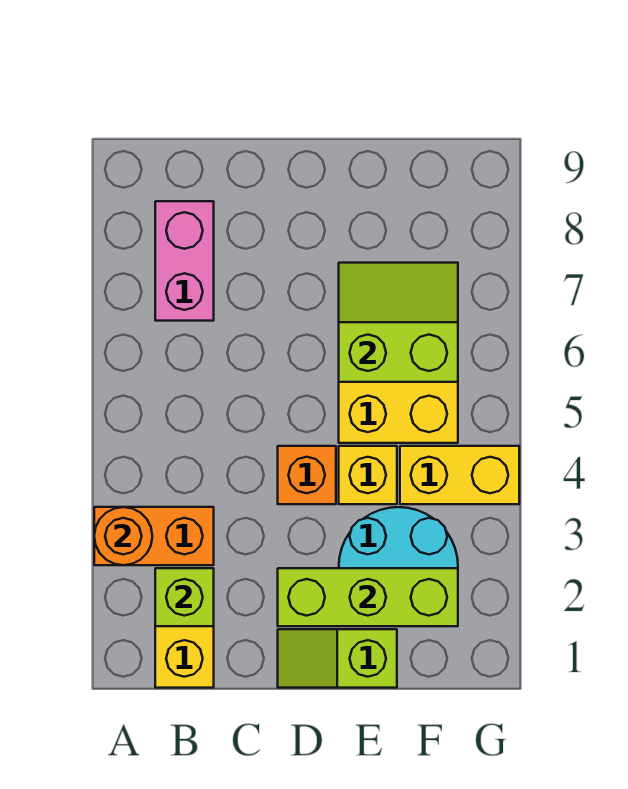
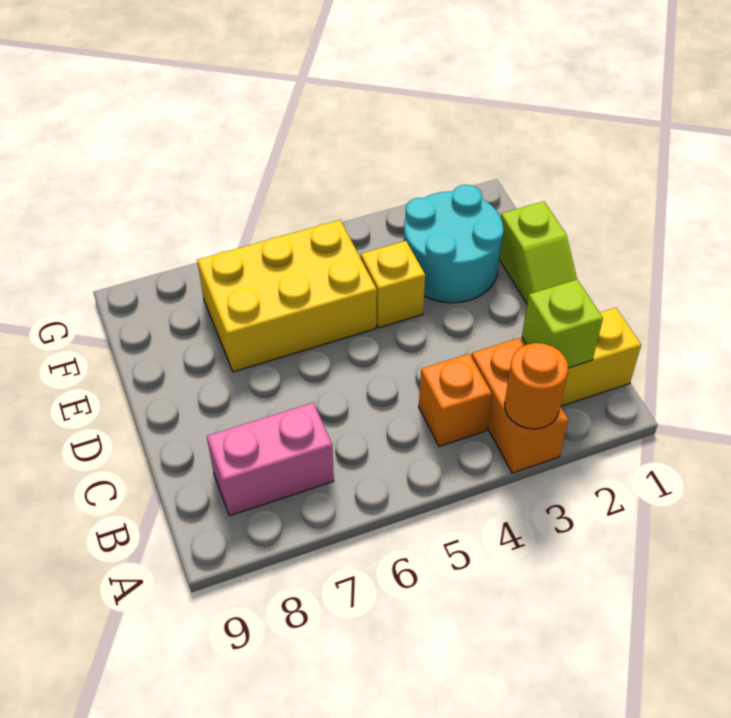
lime 1x3 brick [278,568,458,626] -> none
orange 1x1 brick [278,446,336,504] -> orange 1x1 brick moved to [419,354,492,447]
lime 2x2 slope [339,263,458,382] -> none
yellow 1x2 brick [400,446,519,504] -> none

